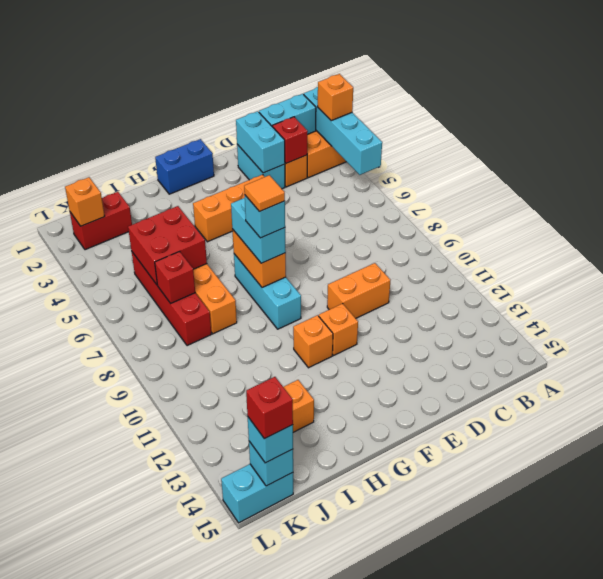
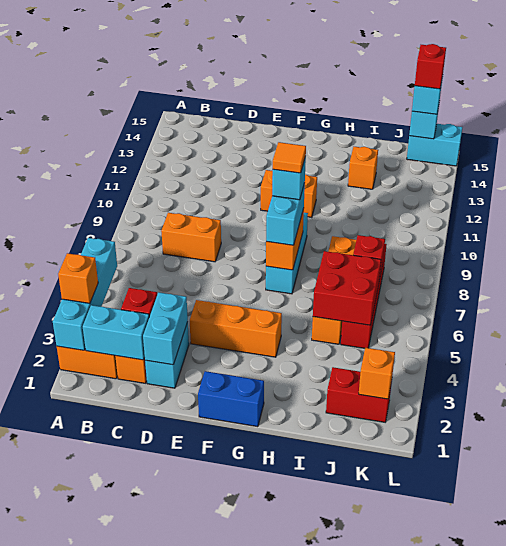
orange 1x2 brick [327,263,390,318] -> orange 1x2 brick moved to [161,213,221,262]

